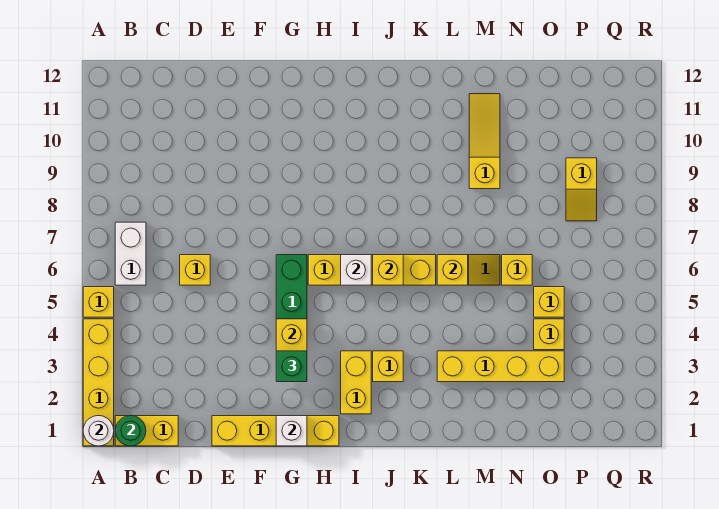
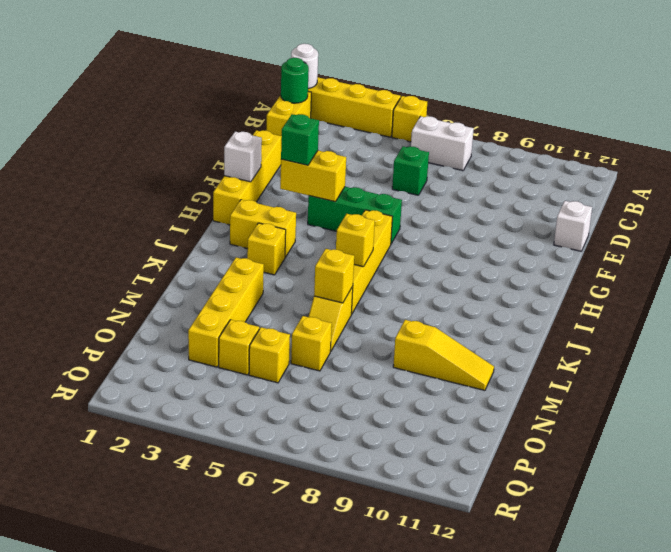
yellow 1x1 brick [180,255,210,285] -> green 1x1 brick [392,146,429,195]
white 1x1 brick [341,255,371,285] -> white 1x1 brick moved to [554,201,592,251]
yellow 1x2 slope [566,158,597,221] -> none

